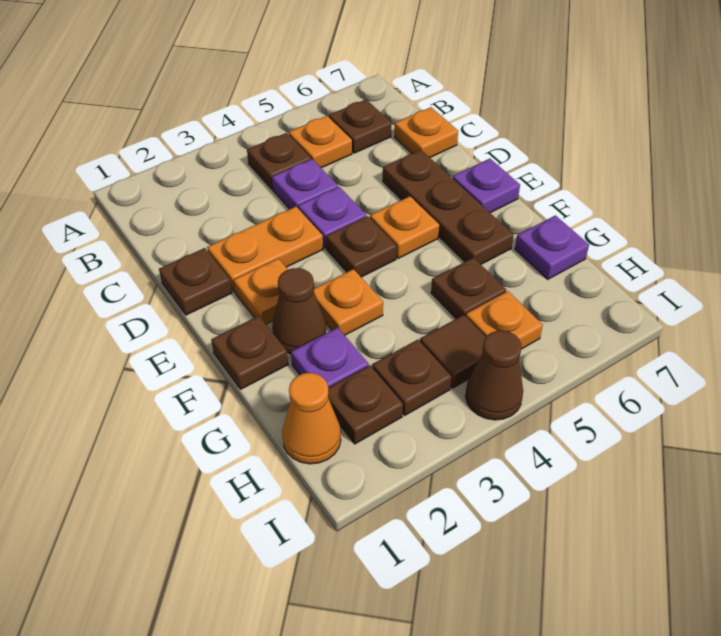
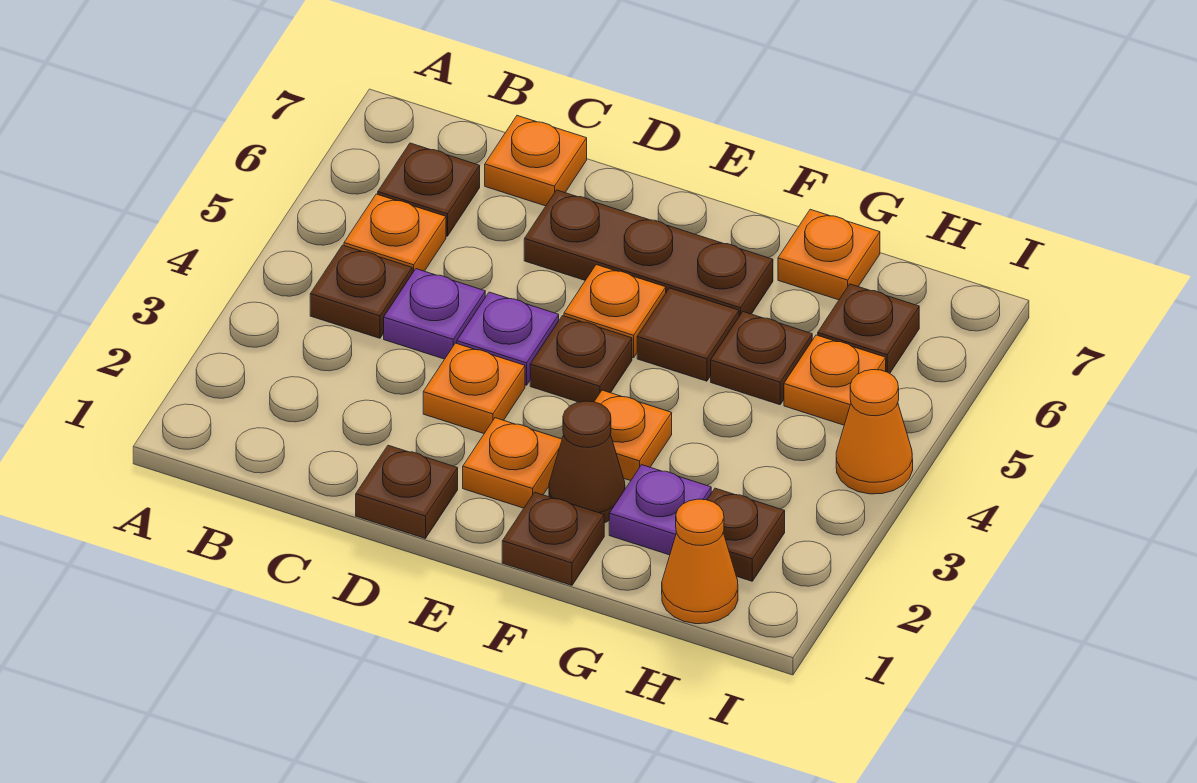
orange 1x2 plate [207,207,323,292] -> orange 1x1 plate [423,343,525,433]
purple 1x1 plate [453,159,520,213] -> none
purple 1x1 plate [515,215,589,279] -> orange 1x1 plate [778,209,880,300]
brown 1x1 plate [372,340,452,415] -> brown 1x1 plate moved to [818,284,919,373]
brown 1x1 tile [420,315,486,388] -> brown 1x1 tile moved to [637,288,739,381]
brown 1x1 cone [465,330,523,420] -> orange 1x1 cone [836,370,913,494]

